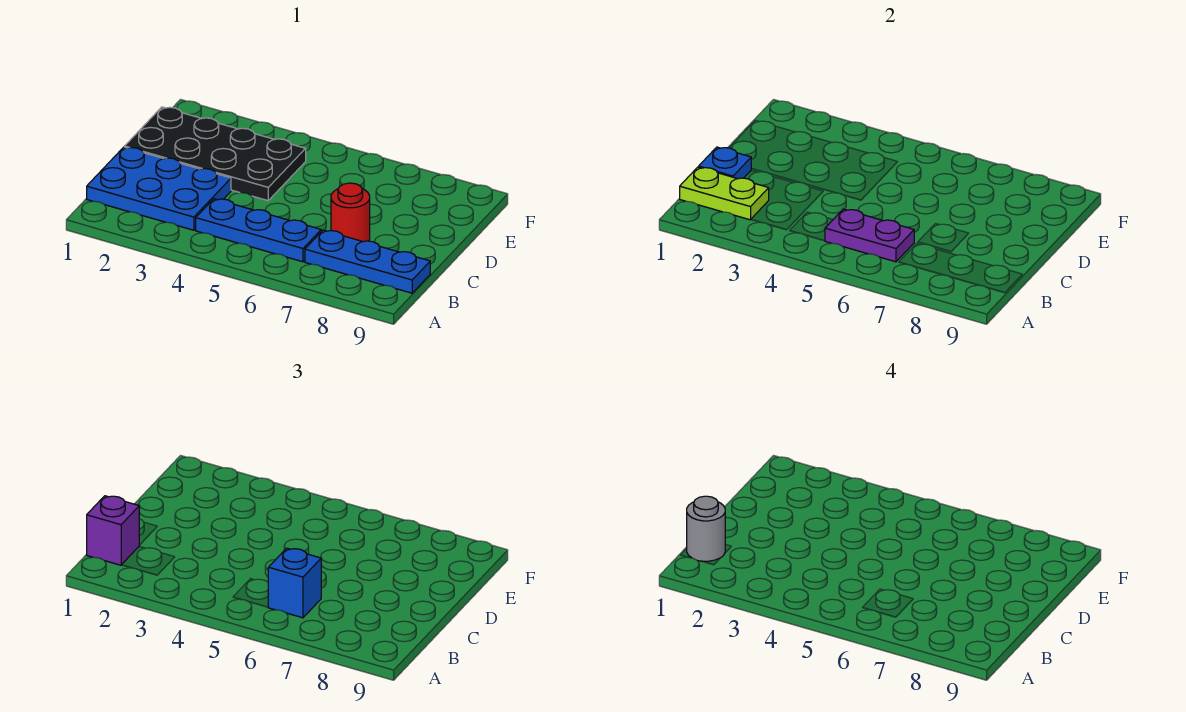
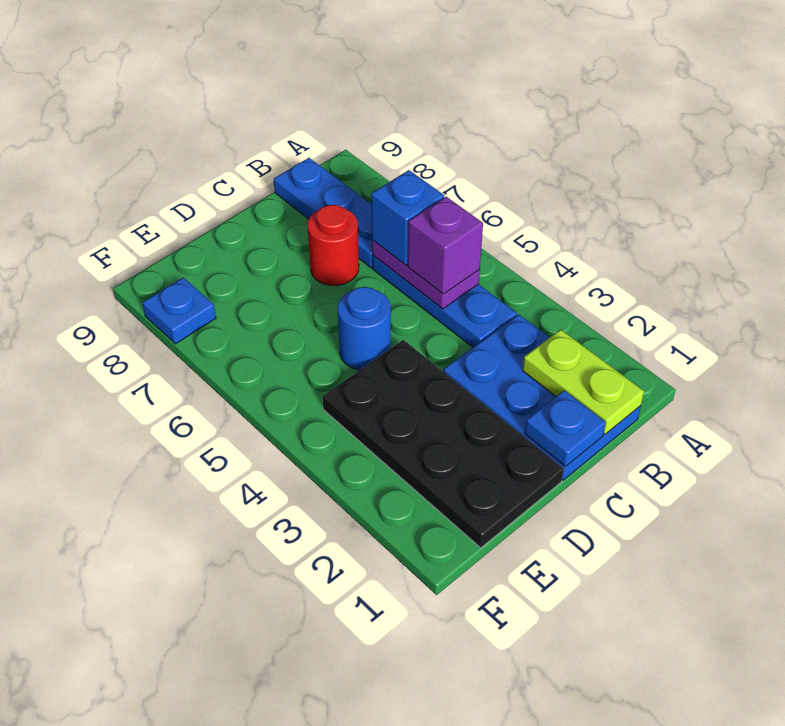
purple 1x1 brick [87,496,139,565] -> purple 1x1 brick moved to [408,197,483,294]
grey 1x1 round brick [687,496,725,561] -> none
none -> blue 1x1 round brick [338,287,391,370]
none -> blue 1x1 plate [143,278,216,344]

